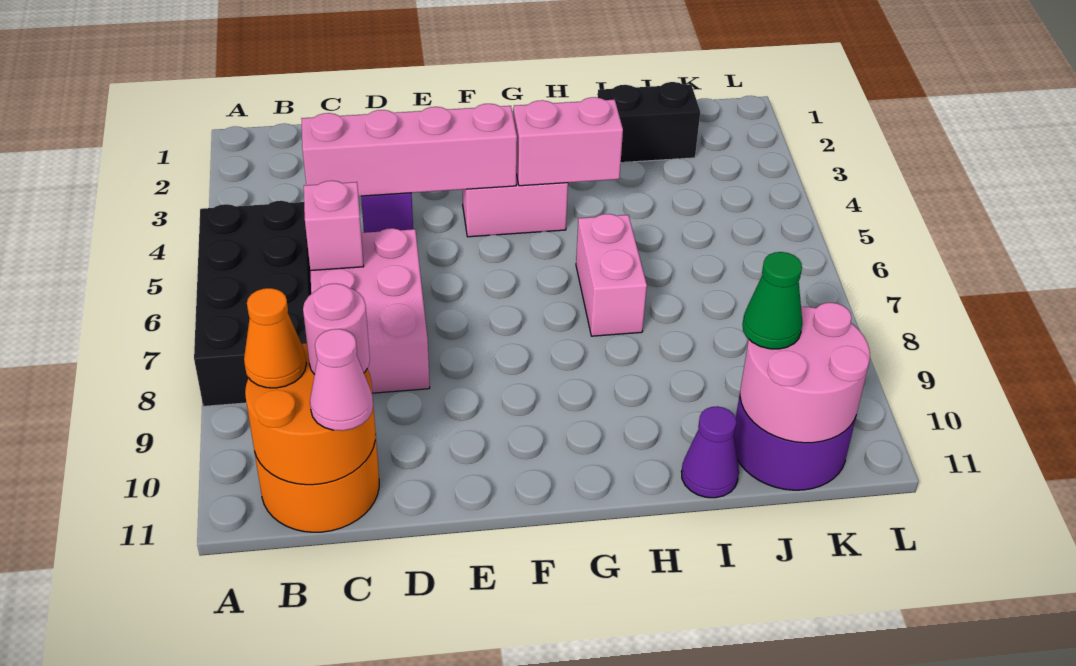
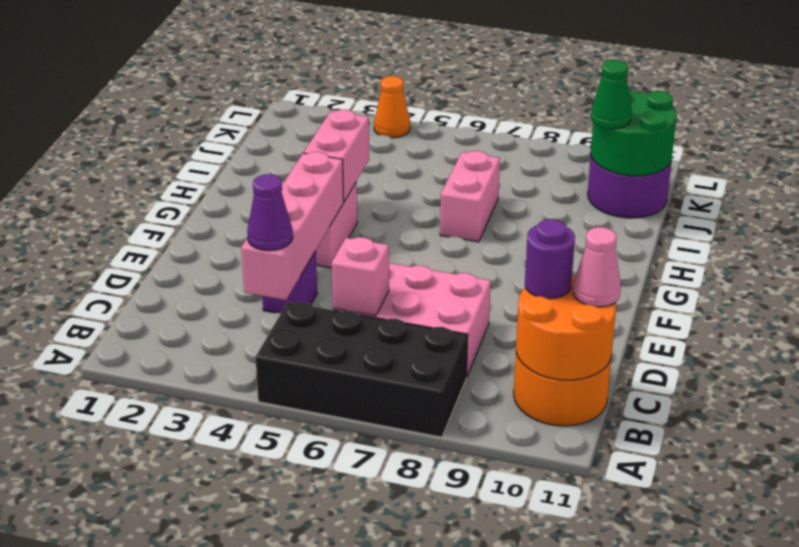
orange 1x1 cone [244,288,306,388] -> orange 1x1 cone moved to [374,76,410,138]
pink 1x1 round brick [303,284,370,374] -> purple 1x1 round brick [525,219,575,299]
pink 1x2 brick [576,214,647,336] -> pink 1x2 brick turned to [440,151,500,242]
black 1x2 brick [598,82,700,163] -> none
purple 1x1 cone [681,406,739,498] -> purple 1x1 cone moved to [247,174,293,251]
pink 2x2 round brick [740,303,870,443] -> green 2x2 round brick [591,88,677,176]

